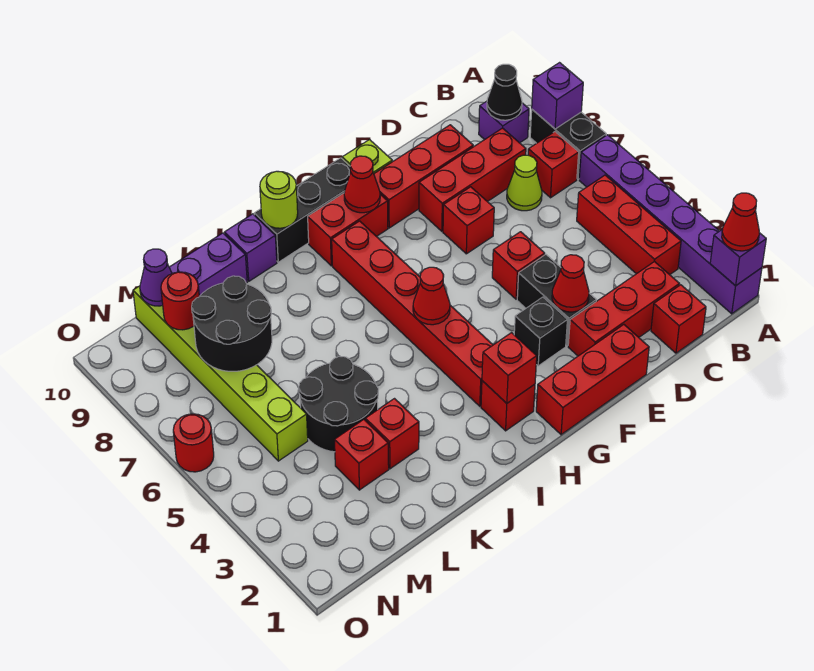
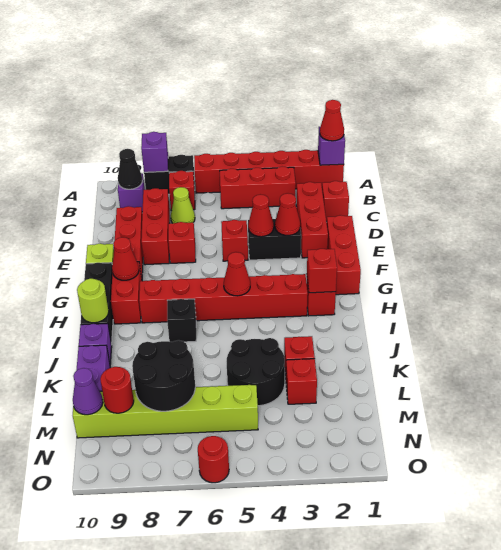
purple 1x6 brick [579,135,762,314] -> red 1x6 brick [194,150,344,193]
none -> red 1x1 cone [248,194,274,237]
black 1x1 brick [514,297,567,366] -> black 1x1 brick moved to [167,299,196,342]

